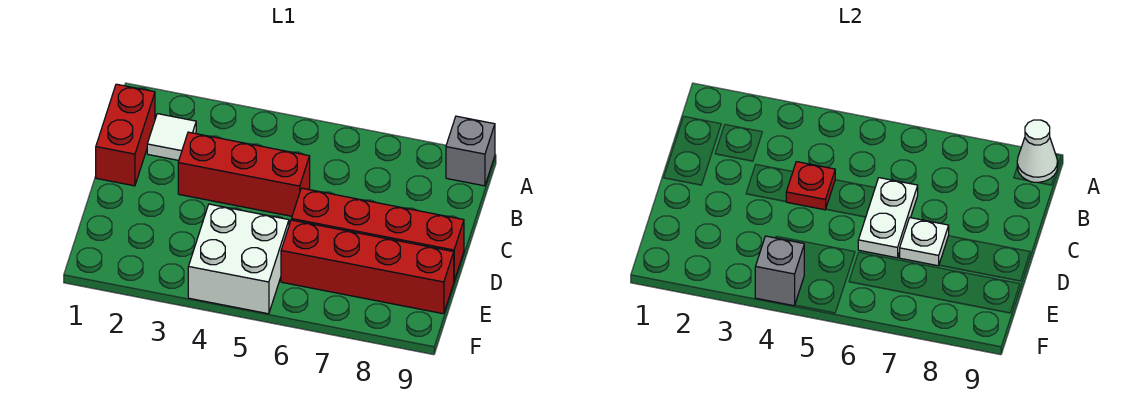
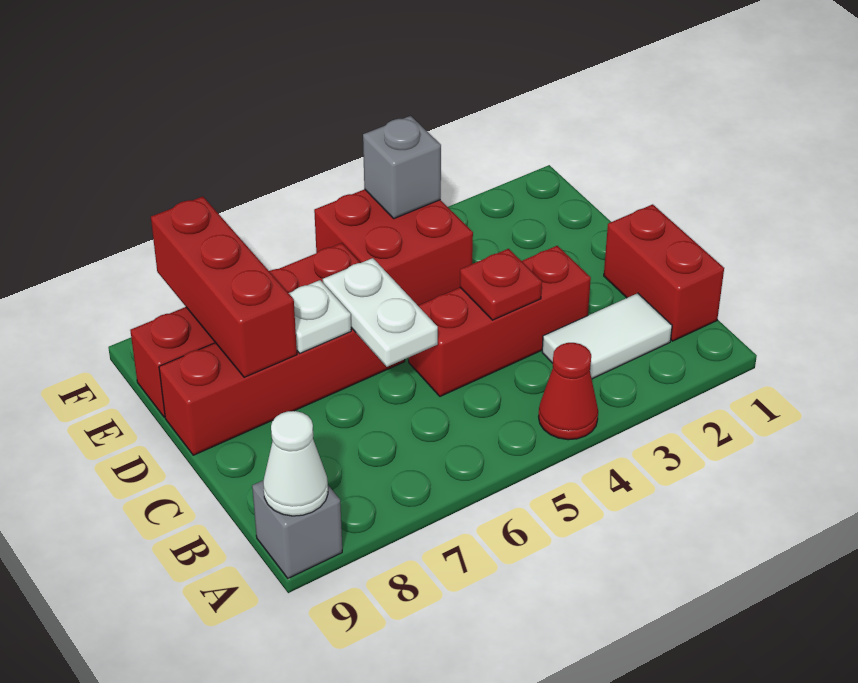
none -> red 1x1 cone [539,343,598,440]
white 1x1 tile [147,114,196,160] -> white 1x2 tile [542,293,672,379]
none -> red 1x3 brick [151,196,297,377]
white 2x2 brick [188,204,289,314] -> red 2x2 brick [314,189,473,305]

